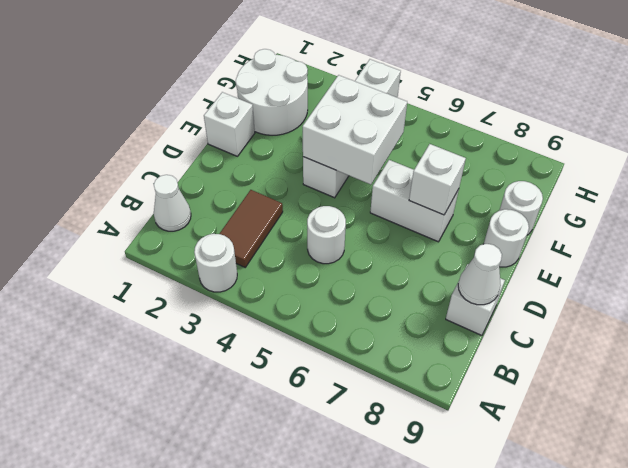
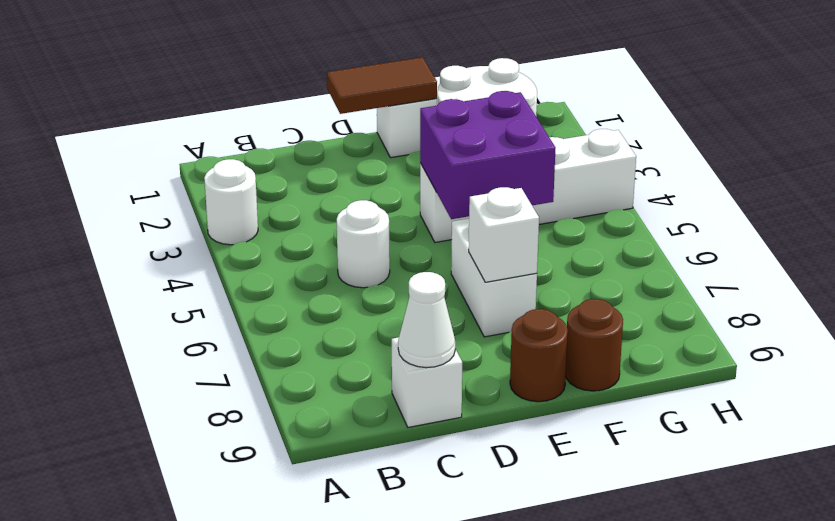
white 1x1 cone [154,175,191,231] -> none
brown 1x2 tile [220,190,283,267] -> brown 1x2 tile moved to [327,57,437,114]
white 2x2 brick [302,75,407,184] -> purple 2x2 brick [420,91,556,219]
white 1x1 round brick [484,209,529,267] -> brown 1x1 round brick [510,309,568,402]
white 1x1 round brick [499,181,543,235] -> brown 1x1 round brick [566,299,623,391]

